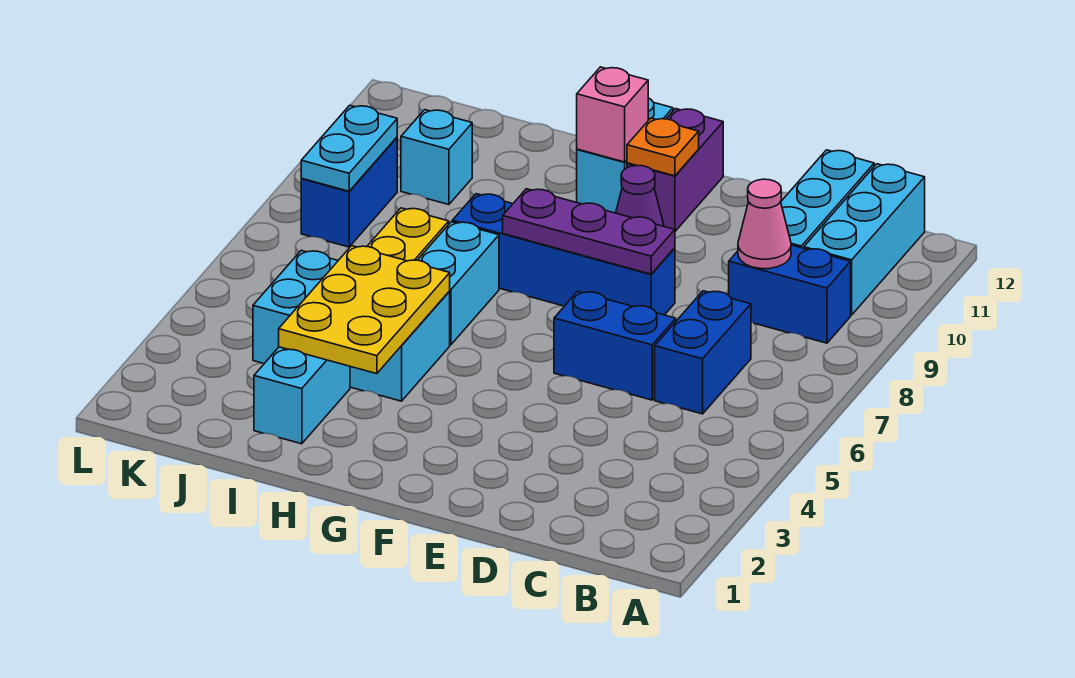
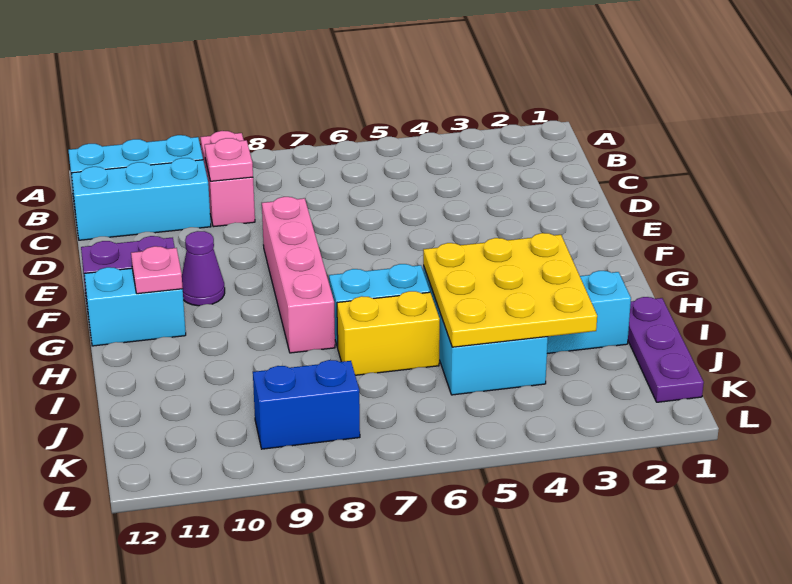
blue 1x2 brick [729,245,851,343] -> pink 1x2 brick [200,131,255,227]
blue 1x2 brick [655,291,751,414] -> none
pink 1x1 cone [738,179,791,269] -> pink 1x1 plate [205,138,253,181]
blue 1x2 brick [554,291,676,400] -> none
blue 1x4 brick [452,194,675,315] -> pink 1x4 brick [262,197,335,353]
purple 1x3 plate [503,189,675,274] -> purple 1x3 plate moved to [628,297,704,402]
orange 1x1 plate [627,118,699,176] -> none
pink 1x1 brick [577,67,648,162] -> pink 1x1 plate [131,246,183,294]
yellow 2x3 plate [279,246,450,374] -> yellow 3x3 plate [423,233,597,347]
cyan 1x1 brick [401,110,472,205] -> none
cyan 1x2 plate [301,105,397,191] -> none

